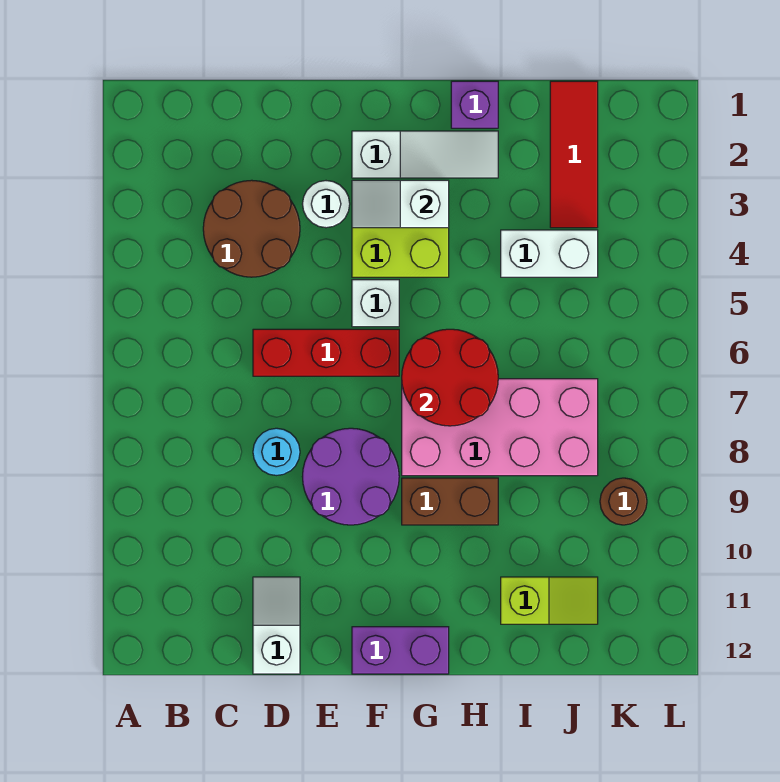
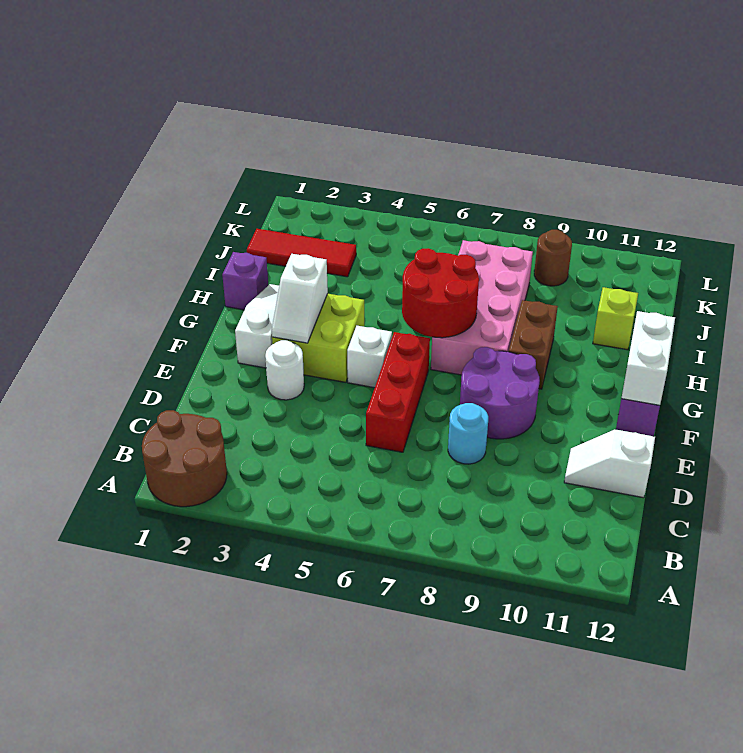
brown 2x2 round brick [203,180,300,277] -> brown 2x2 round brick moved to [142,410,227,507]
white 1x2 brick [501,230,598,277] -> white 1x2 brick moved to [621,311,675,405]

